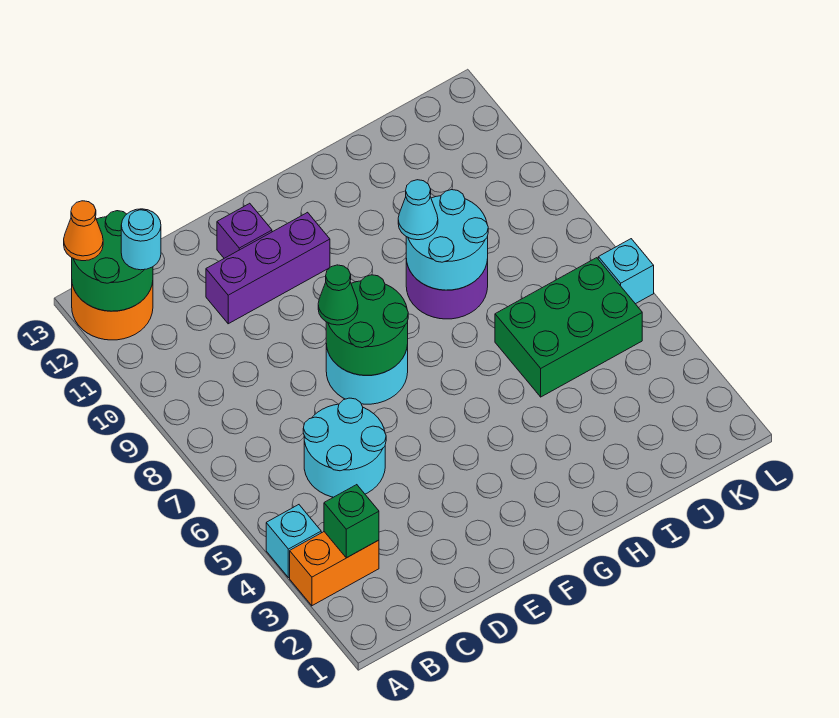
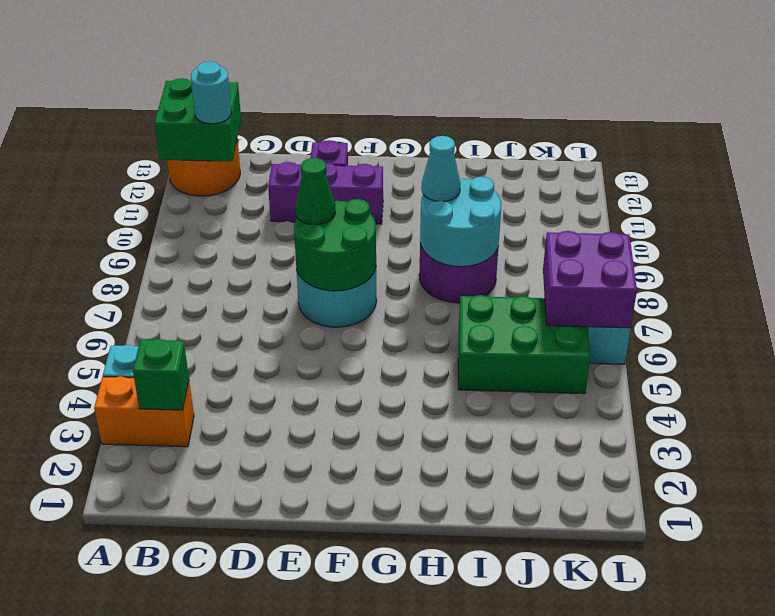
green 2x2 round brick [72,211,153,311] -> green 2x2 brick [154,78,241,161]
orange 1x1 cone [64,201,103,261] -> none
cyan 2x2 round brick [303,398,386,497] -> none
none -> purple 2x2 brick [543,231,637,328]

